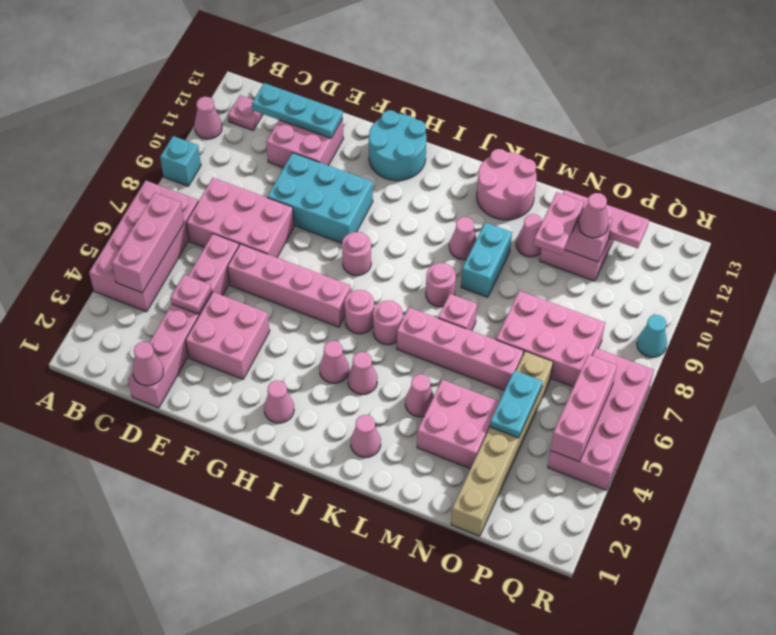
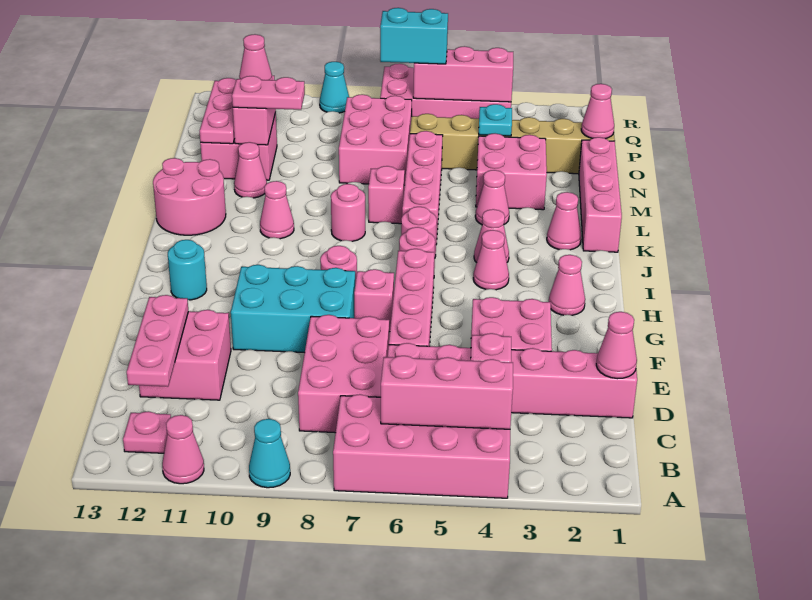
cyan 1x1 brick [160,136,201,186] -> cyan 1x1 cone [249,419,290,488]
cyan 1x3 plate [252,83,343,138] -> pink 1x3 plate [127,295,188,387]
cyan 2x3 brick [267,153,373,243] -> cyan 2x3 brick turned to [231,265,355,353]
none -> pink 1x1 brick [354,269,394,332]
cyan 2x2 round brick [369,110,426,181] -> cyan 1x1 round brick [168,240,207,300]
none -> pink 1x4 brick [579,137,622,252]
cyan 1x2 brick [461,223,512,297] -> cyan 1x2 brick moved to [380,8,448,64]
none -> pink 1x1 cone [581,84,614,139]
cyan 1x2 plate [490,370,543,438] -> cyan 1x1 plate [479,104,512,136]

